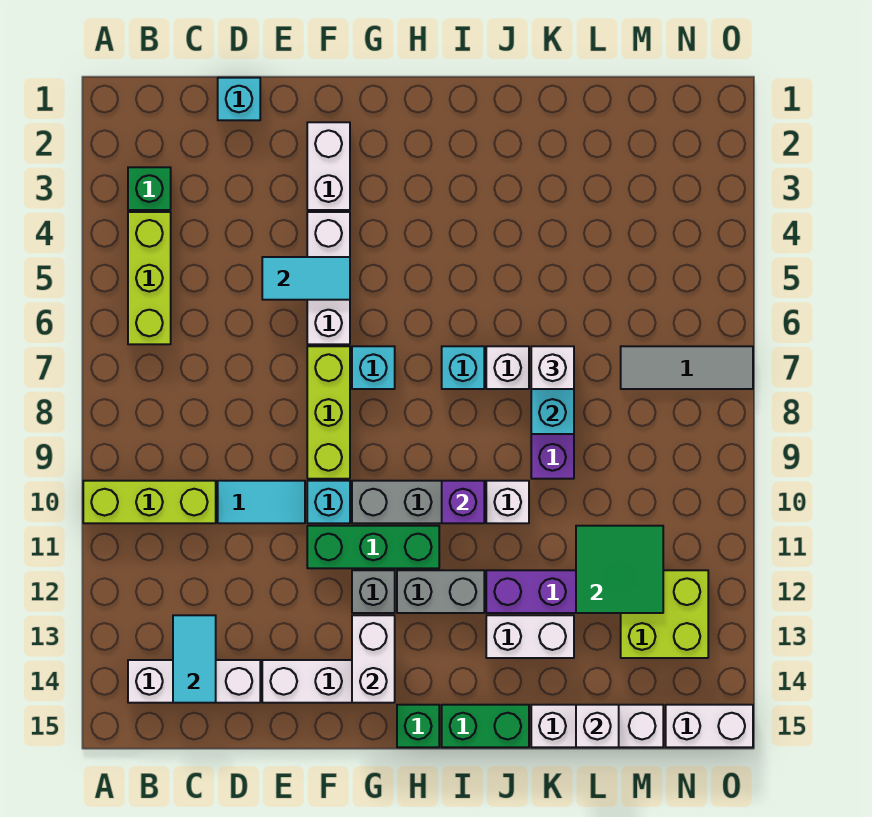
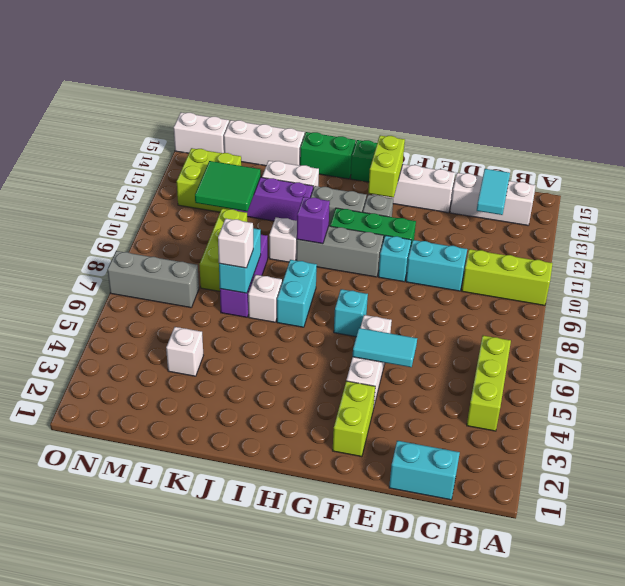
green 1x1 brick [128,167,171,210] -> none
cyan 1x1 brick [218,78,260,120] -> cyan 1x2 brick [389,441,460,500]
cyan 1x2 tile [218,481,305,523] -> cyan 1x2 brick [406,240,467,291]
white 1x2 brick [307,122,350,210] -> lime 1x2 brick [333,381,375,457]
lime 1x3 brick [307,346,350,479] -> lime 1x3 brick moved to [199,209,247,291]
white 1x2 brick [352,615,395,703] -> lime 1x2 brick [368,135,405,197]
cyan 1x1 brick [442,346,484,389] -> cyan 1x2 brick [277,260,317,327]
white 1x1 brick [576,705,619,747] -> white 1x1 brick moved to [166,327,203,376]
grey 1x3 tile [621,346,753,389] -> grey 1x3 brick [108,251,199,308]

